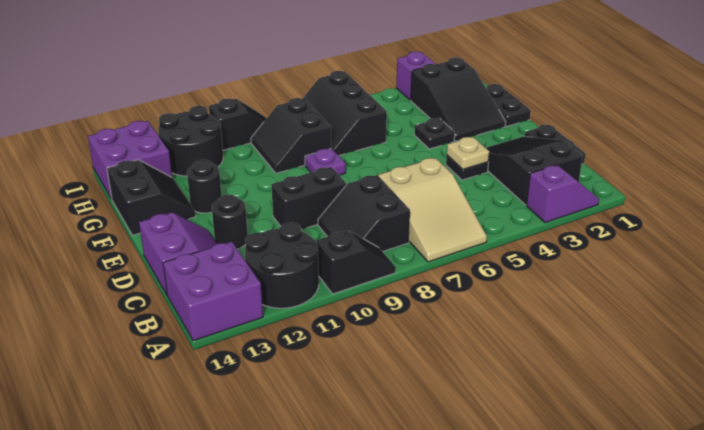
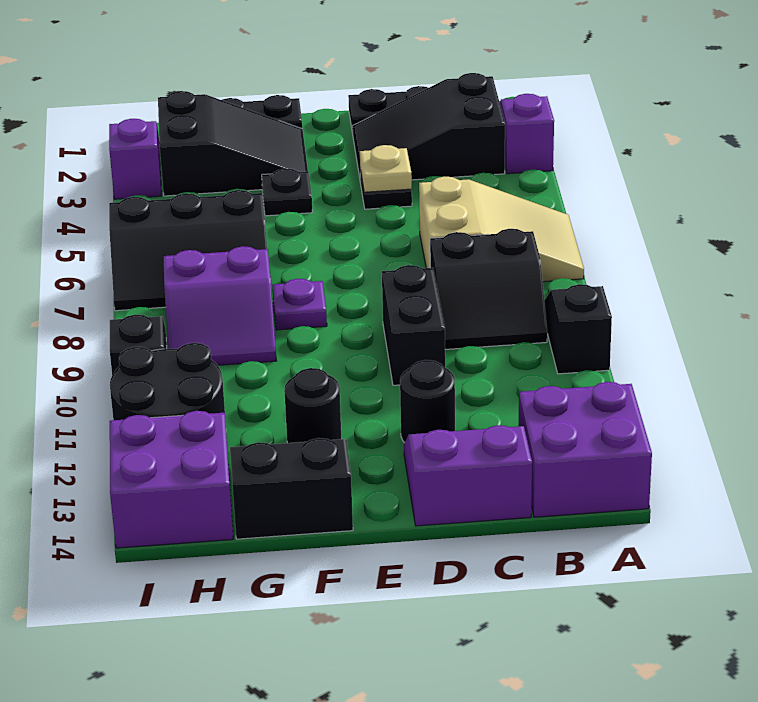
black 2x2 round brick [245,222,319,308] -> none
black 2x2 slope [251,98,331,173] -> purple 2x2 slope [163,246,276,365]

